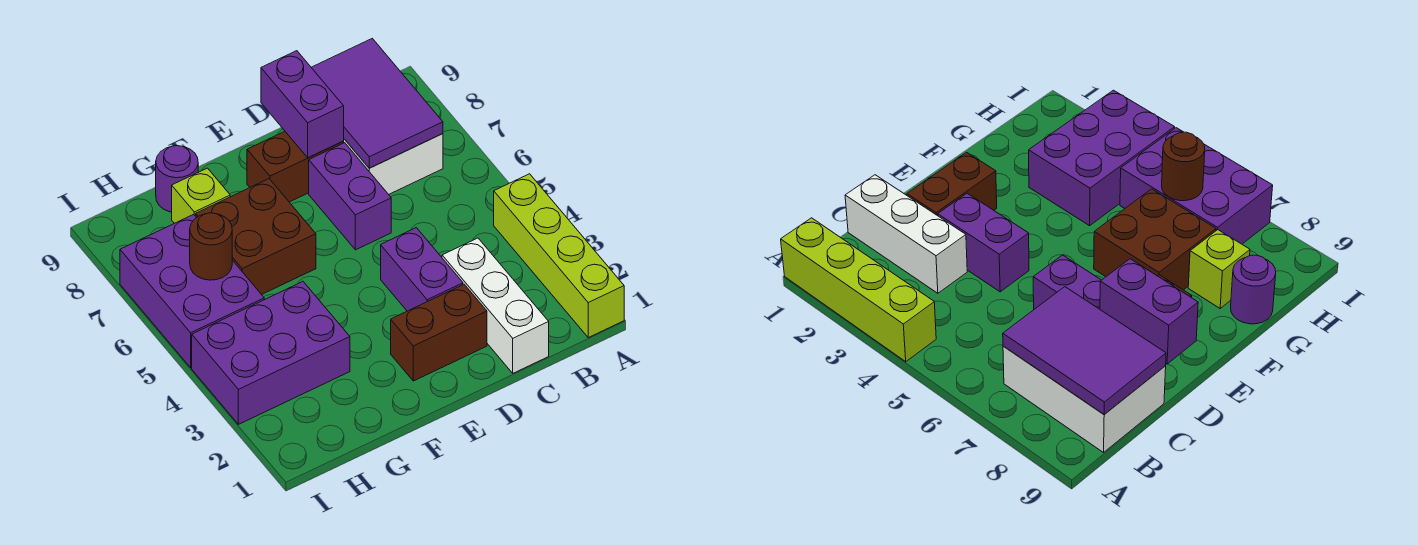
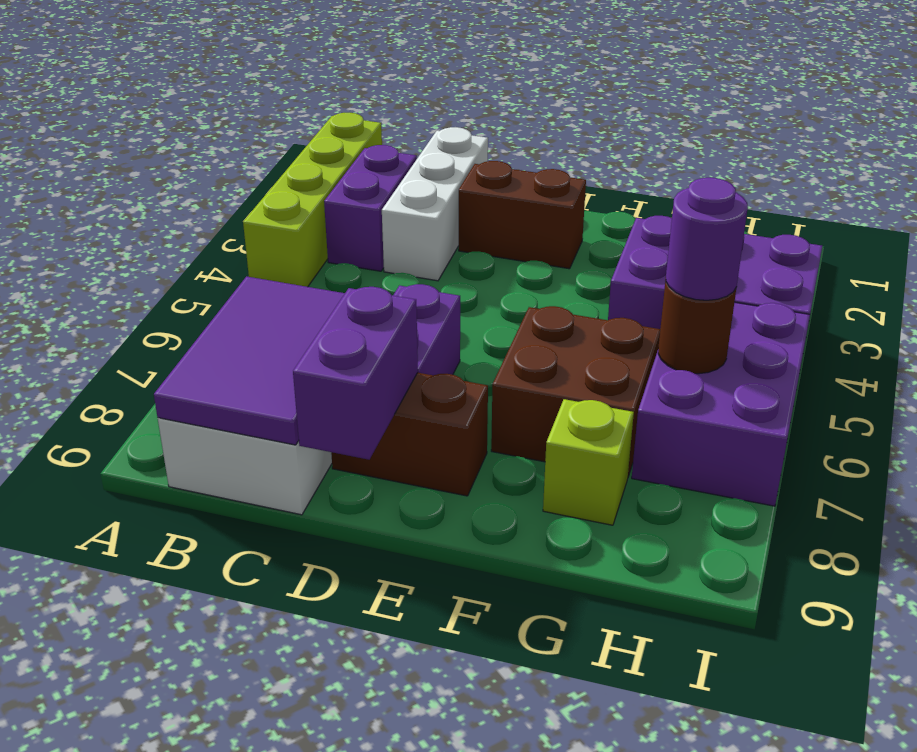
purple 1x2 brick [381,228,463,311] -> purple 1x2 brick moved to [324,145,417,271]
purple 1x1 round brick [156,146,198,212] -> purple 1x1 round brick moved to [666,178,748,300]

